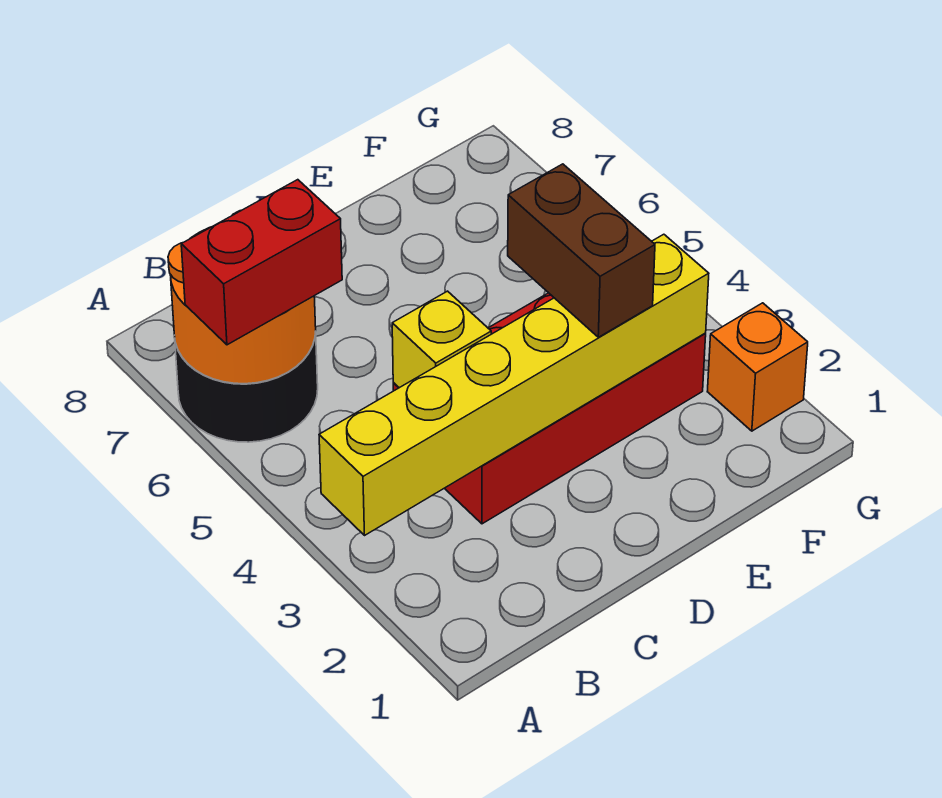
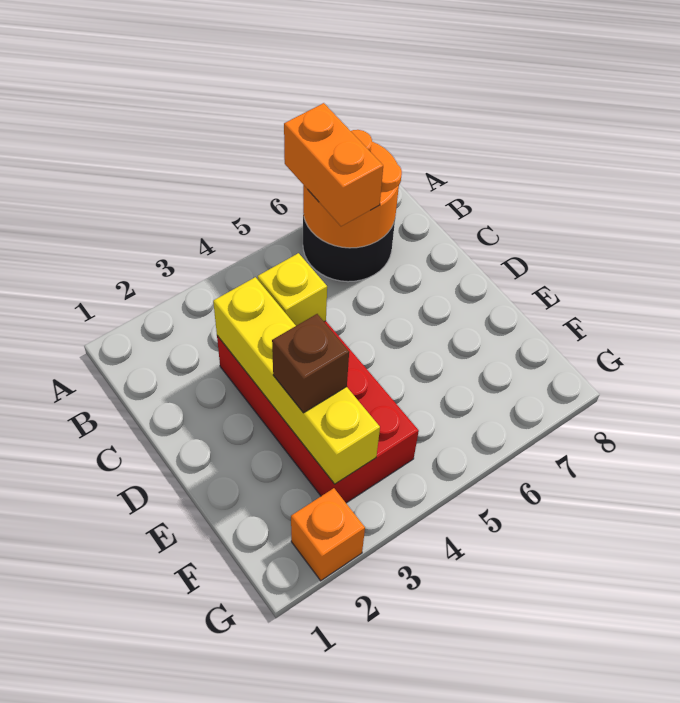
yellow 1x6 brick [319,234,709,535] -> yellow 1x4 brick [213,277,380,484]
red 1x2 brick [181,180,342,345] -> orange 1x2 brick [284,103,383,226]
brown 1x2 brick [508,164,655,337] -> brown 1x1 brick [272,314,349,413]

